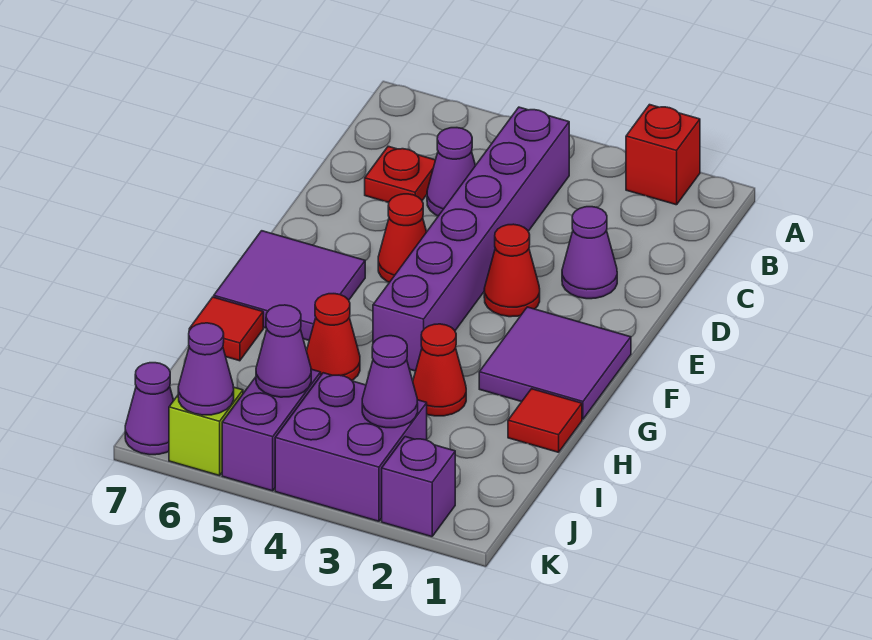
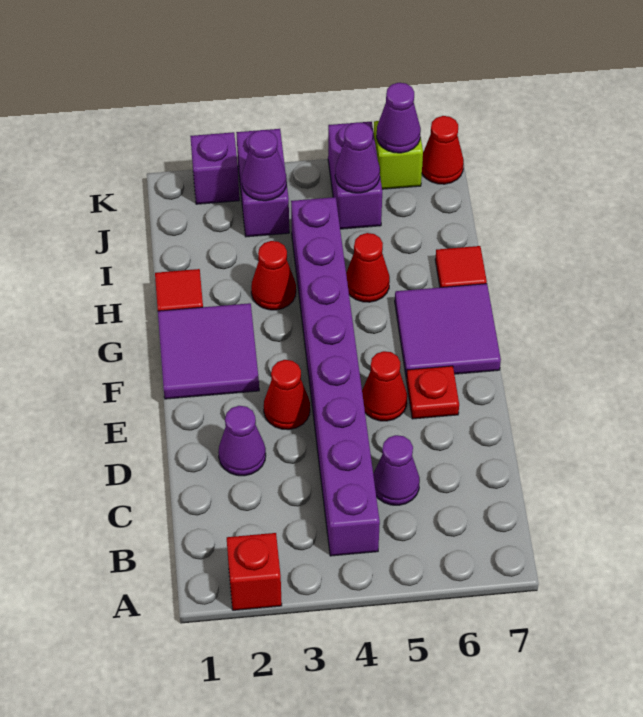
purple 1x6 brick [373,107,569,371] -> purple 1x8 brick [291,197,380,556]
red 1x1 plate [365,146,435,202] -> red 1x1 plate moved to [406,366,459,419]
purple 2x2 brick [275,373,427,521] -> purple 1x2 brick [236,129,289,237]
purple 1x1 cone [125,363,174,455] -> red 1x1 cone [422,116,464,184]

